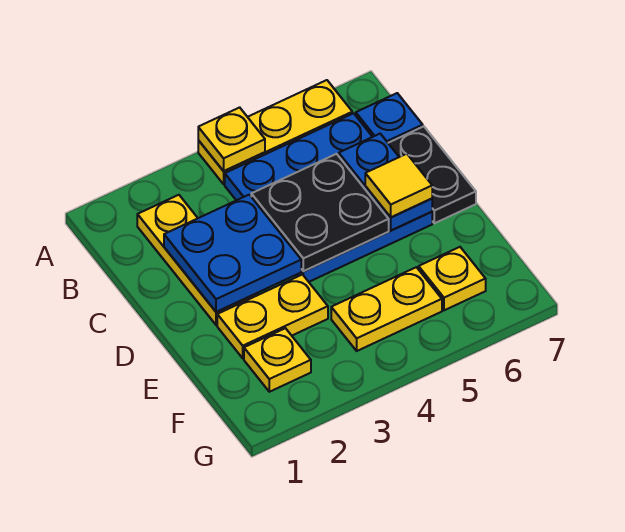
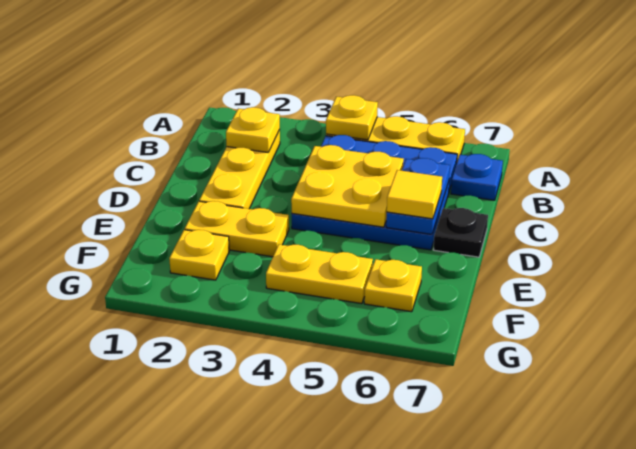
none -> yellow 1x1 plate [226,107,280,152]
blue 2x2 plate [164,195,301,312] -> none
black 2x2 plate [251,154,389,271] -> yellow 2x2 plate [291,145,404,227]
black 1x2 plate [388,126,476,223] -> black 1x1 plate [433,208,488,257]

